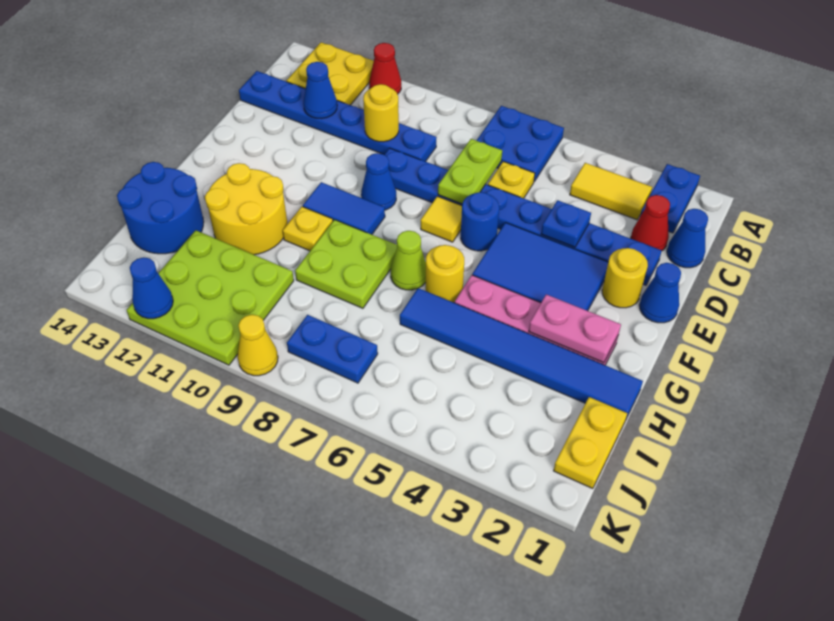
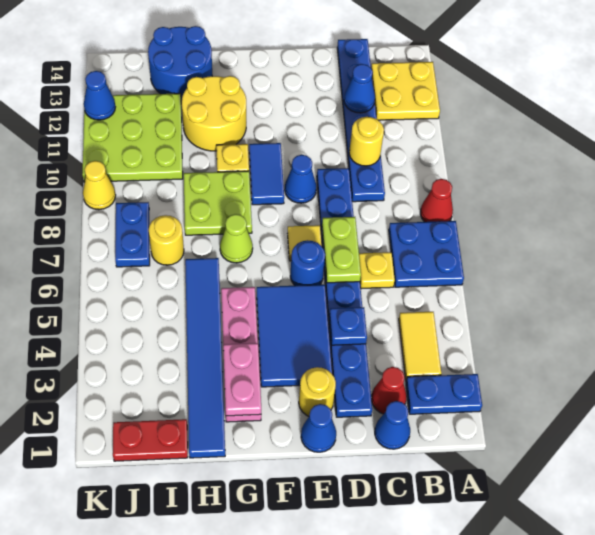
red 1x1 cone [369,43,401,94] -> red 1x1 cone moved to [420,179,453,222]
lime 1x2 plate [438,139,502,204] -> lime 1x2 plate turned to [322,217,361,283]
yellow 1x1 round brick [426,245,464,303] -> yellow 1x1 round brick moved to [149,215,184,265]
yellow 1x2 plate [554,397,627,489] -> red 1x2 plate [113,419,188,461]

